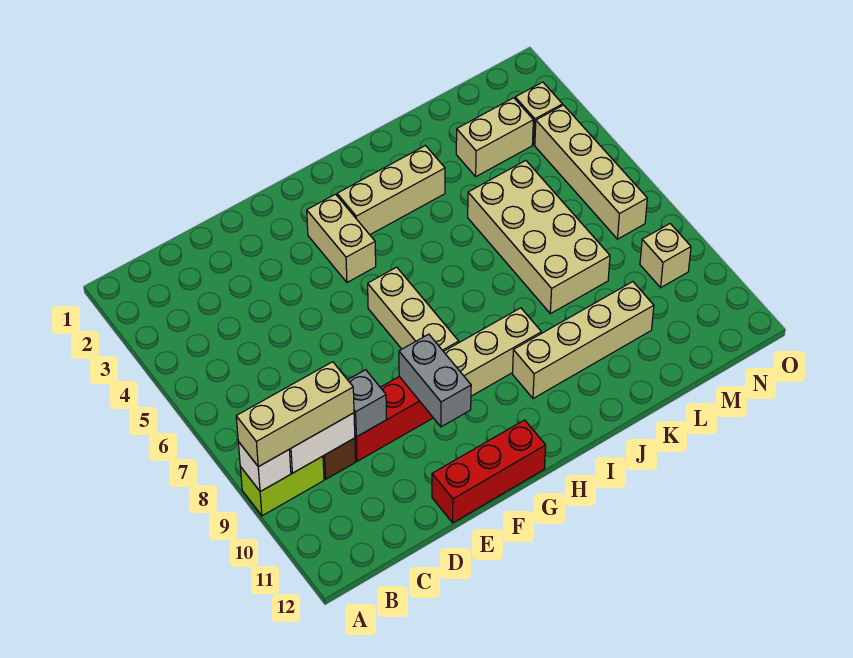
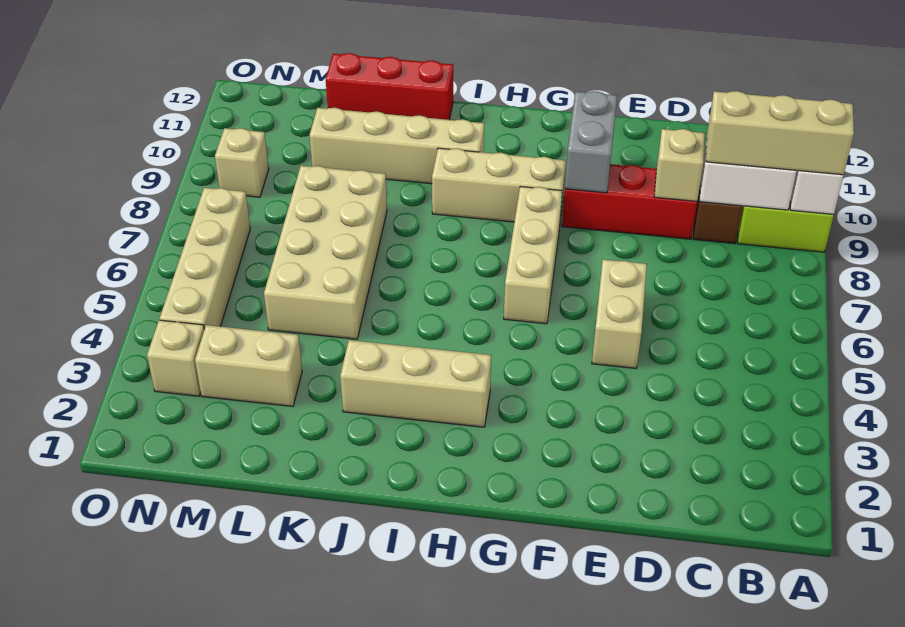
grey 1x1 brick [348,370,387,437] -> tan 1x1 brick [654,129,705,201]
red 1x3 brick [432,420,546,523] -> red 1x3 brick moved to [326,53,453,120]
tan 1x2 brick [307,194,376,282] -> tan 1x2 brick moved to [592,259,647,368]

